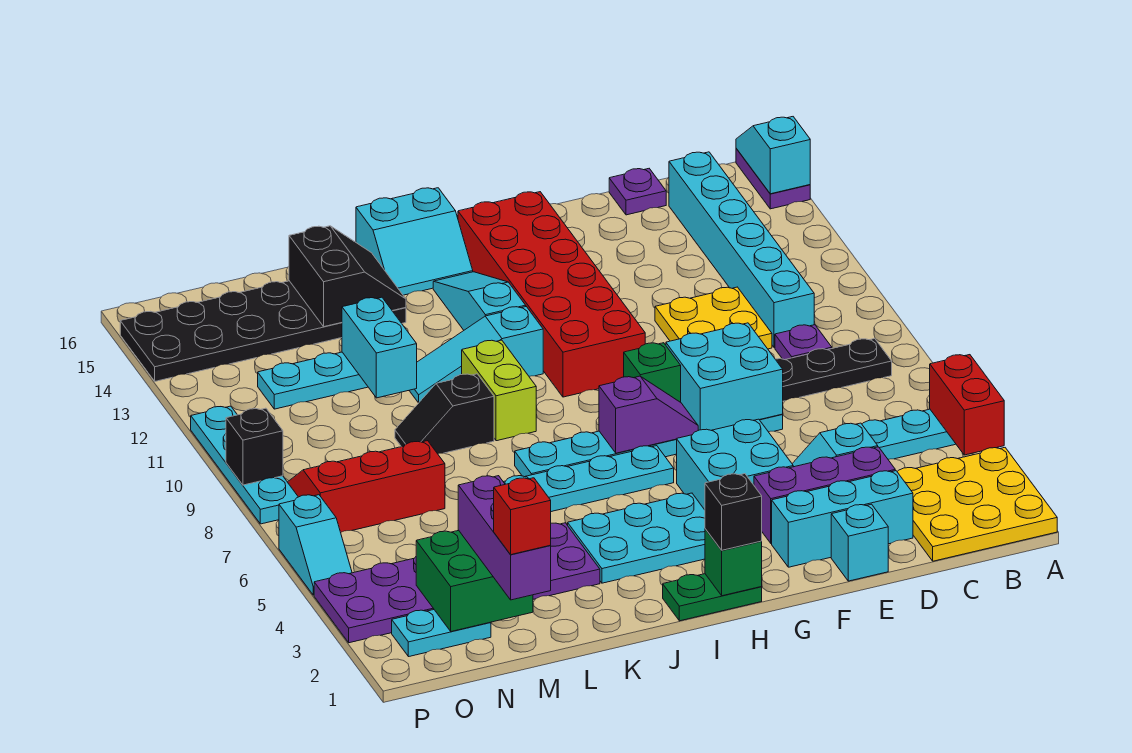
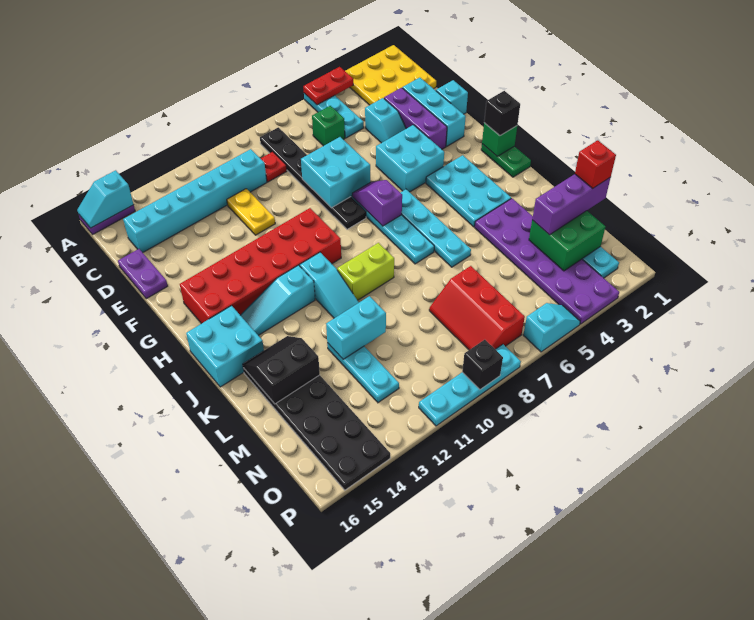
red 1x2 brick [930,355,1004,455] -> red 1x2 plate [303,67,353,105]
purple 1x1 plate [775,325,832,360] -> red 1x1 plate [260,152,287,182]
yellow 2x2 plate [655,287,772,349] -> yellow 1x2 plate [227,189,275,235]
purple 1x1 plate [609,169,666,215] -> purple 1x2 plate [118,249,168,299]
green 1x1 brick [624,343,681,402] -> green 1x1 brick moved to [312,106,345,146]
cyan 2x2 slope [356,188,473,295] -> cyan 2x2 brick [186,306,264,387]
black 1x2 slope [395,374,494,454] -> none

